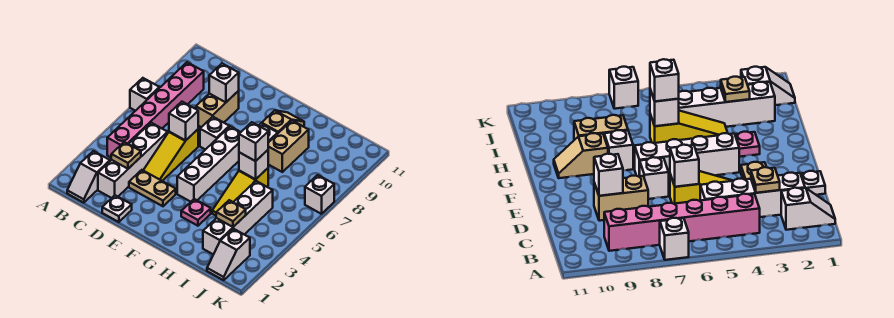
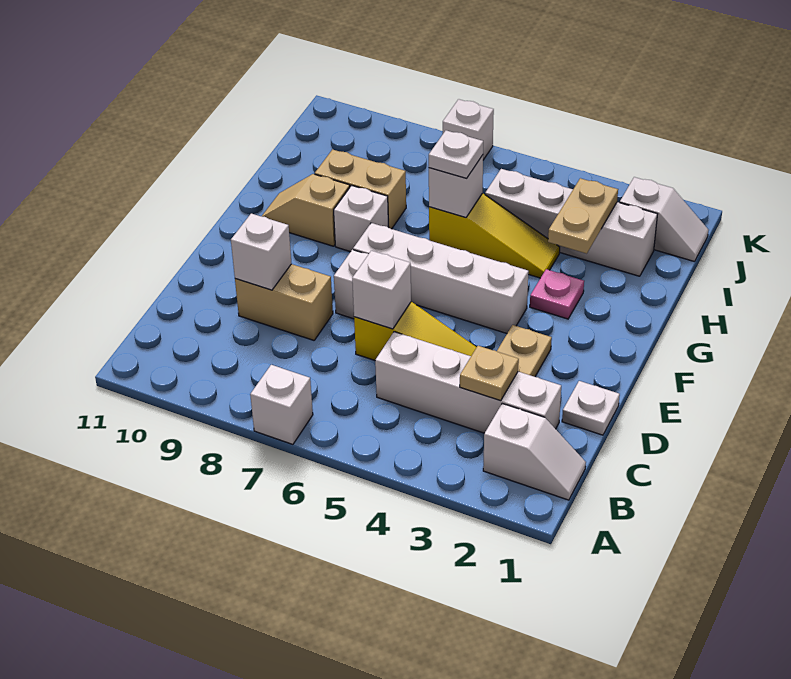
pink 1x6 brick [107,62,204,157] -> none
white 1x1 brick [239,122,268,161] -> white 1x1 plate [429,130,483,179]
tan 1x1 plate [216,200,246,227] -> tan 1x2 plate [548,178,618,254]

